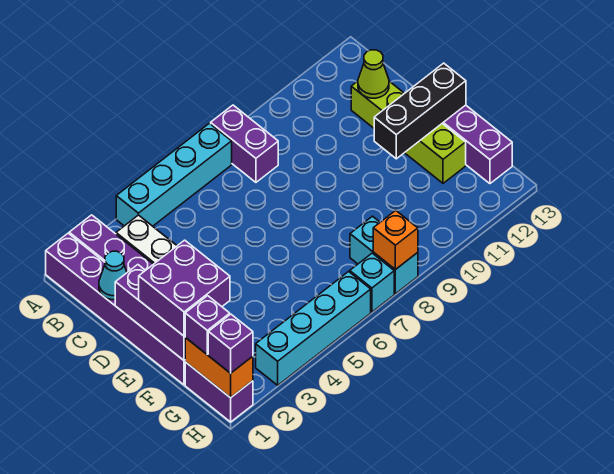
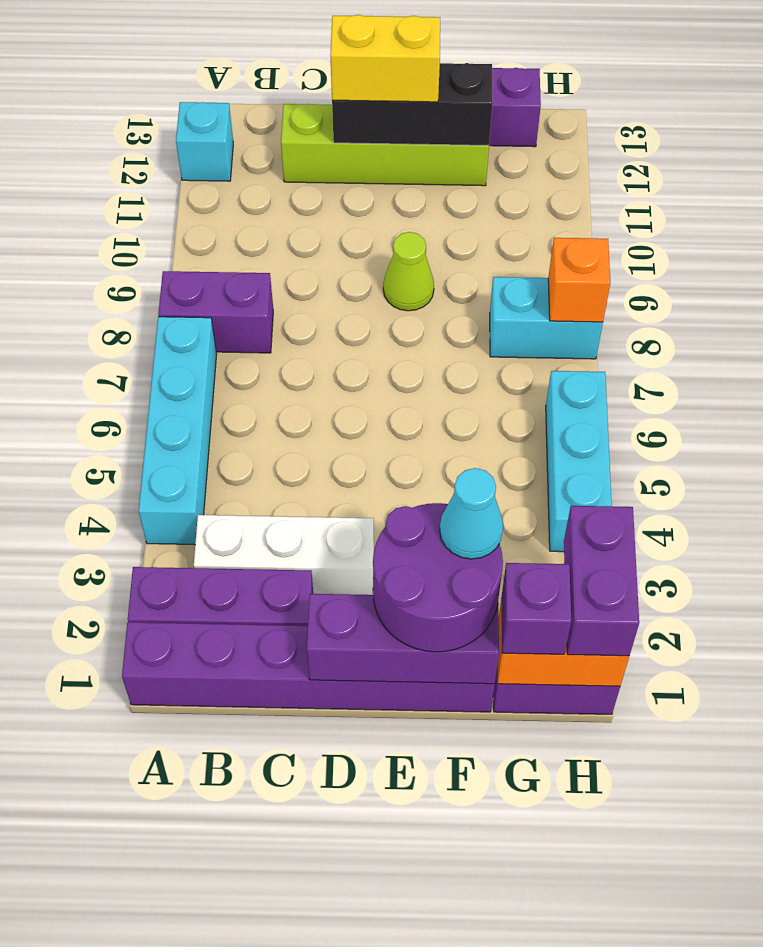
cyan 1x1 cone [99,251,127,300] -> cyan 1x1 cone moved to [440,468,503,559]
lime 1x1 cone [358,50,389,98] -> lime 1x1 cone moved to [383,232,434,311]
none -> yellow 1x2 brick [330,15,440,102]
purple 2x2 brick [139,240,230,336] -> purple 2x2 round brick [373,503,503,652]
black 1x3 brick [374,63,466,159] -> black 1x3 brick turned to [332,63,493,145]
purple 1x1 brick [208,314,253,373] -> purple 1x2 brick [564,506,639,656]
cyan 1x4 brick [256,272,371,385] -> cyan 1x3 brick [546,371,612,552]
cyan 1x1 brick [350,253,394,312] -> cyan 1x1 brick moved to [176,102,233,181]

